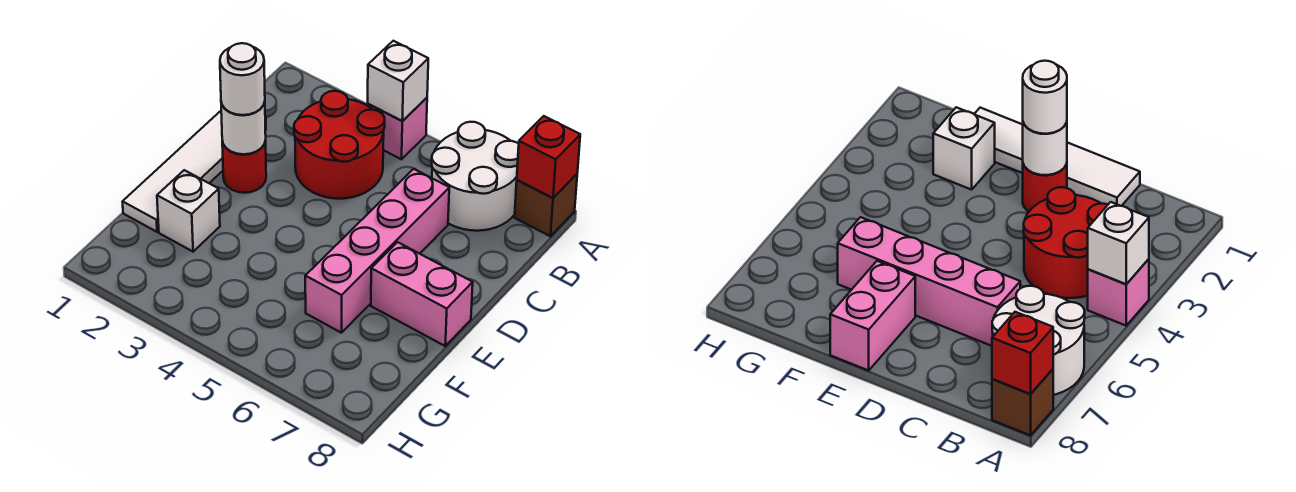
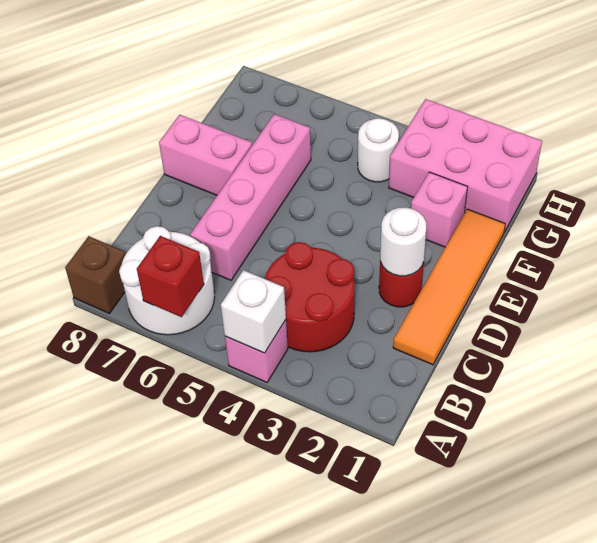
red 1x1 brick [517,116,580,198] -> red 1x1 brick moved to [137,236,204,317]
white 1x4 tile [122,111,266,232] -> orange 1x4 tile [393,209,505,365]
white 1x1 round brick [220,43,265,115] -> white 1x1 round brick moved to [358,118,399,182]
white 1x1 brick [157,170,220,252] -> pink 1x1 brick [411,172,468,247]
none -> pink 2x3 brick [389,99,542,232]

